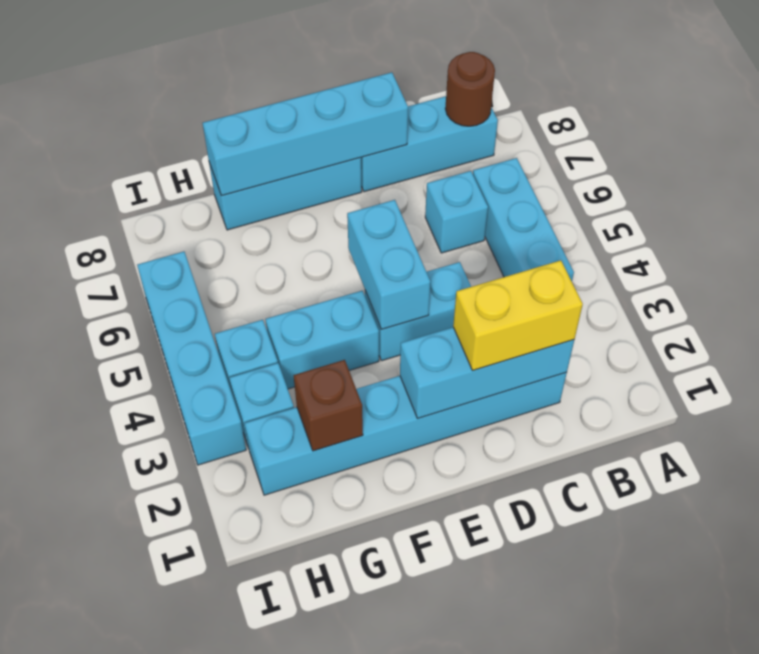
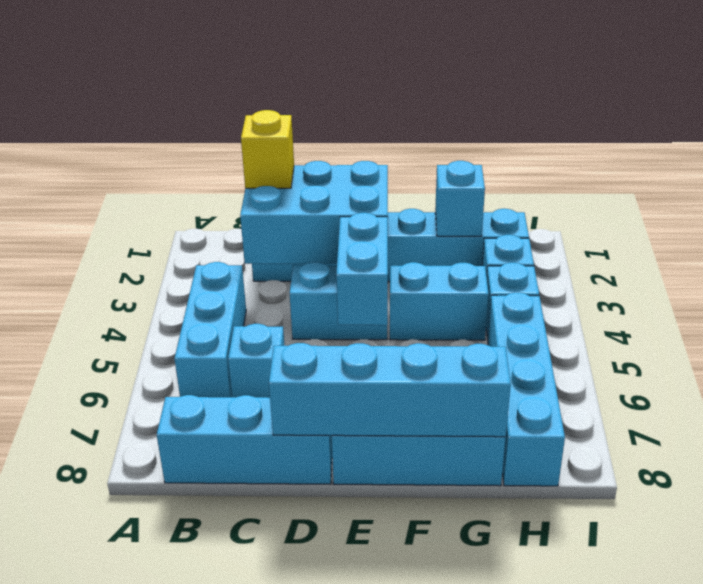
brown 1x1 round brick [445,52,495,126] -> none
cyan 1x3 brick [400,327,574,418] -> cyan 2x3 brick [240,161,388,264]
yellow 1x2 brick [453,260,583,370] -> yellow 1x1 brick [241,110,294,188]
brown 1x1 brick [293,360,363,451] -> cyan 1x1 brick [435,161,485,236]
cyan 1x4 brick [137,252,246,465] -> cyan 1x4 brick moved to [488,293,565,486]

